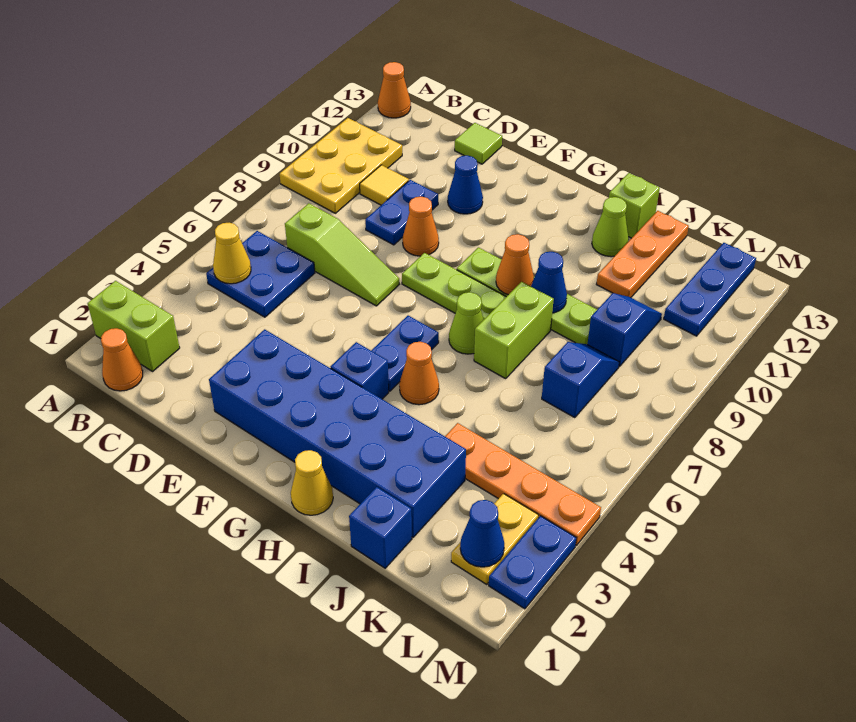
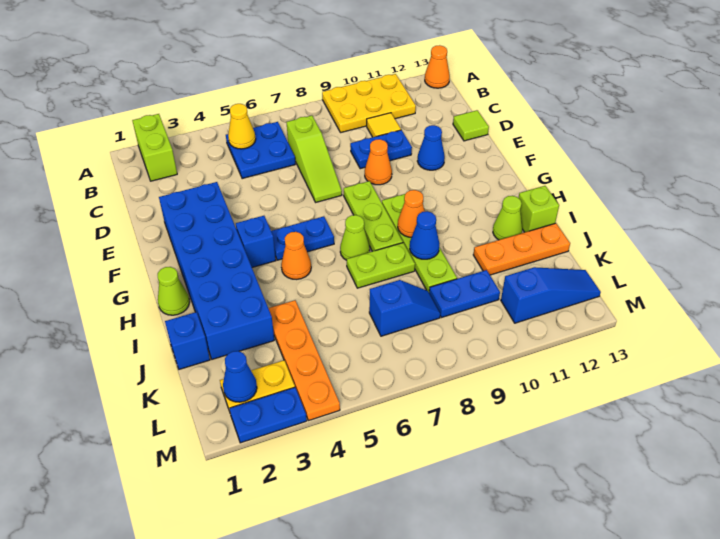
orange 1x1 cone [101,328,143,391] -> none
yellow 1x1 cone [291,450,333,515] -> lime 1x1 cone [158,267,190,315]
lime 1x2 brick [474,282,554,379] -> lime 1x2 plate [347,243,415,288]
blue 1x2 slope [587,293,662,366] -> blue 1x2 plate [429,270,500,318]
blue 1x3 plate [664,243,756,336] -> blue 1x3 slope [501,267,601,323]

